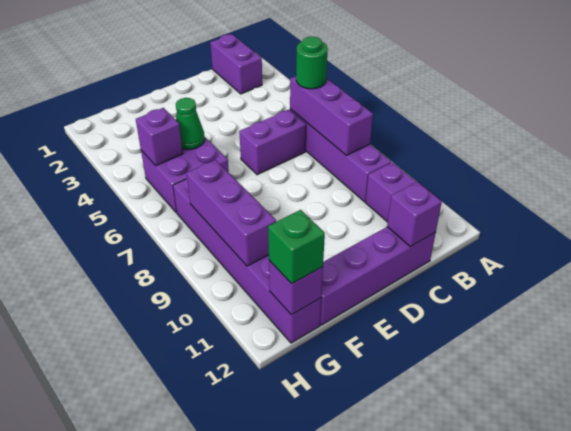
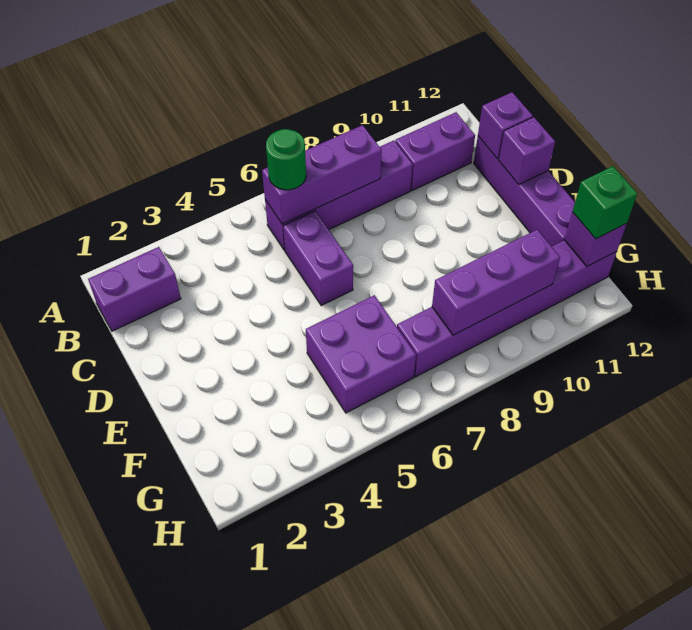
green 1x1 cone [176,98,205,149] -> none
purple 1x1 brick [136,108,183,166] -> purple 1x1 brick moved to [499,117,555,184]

